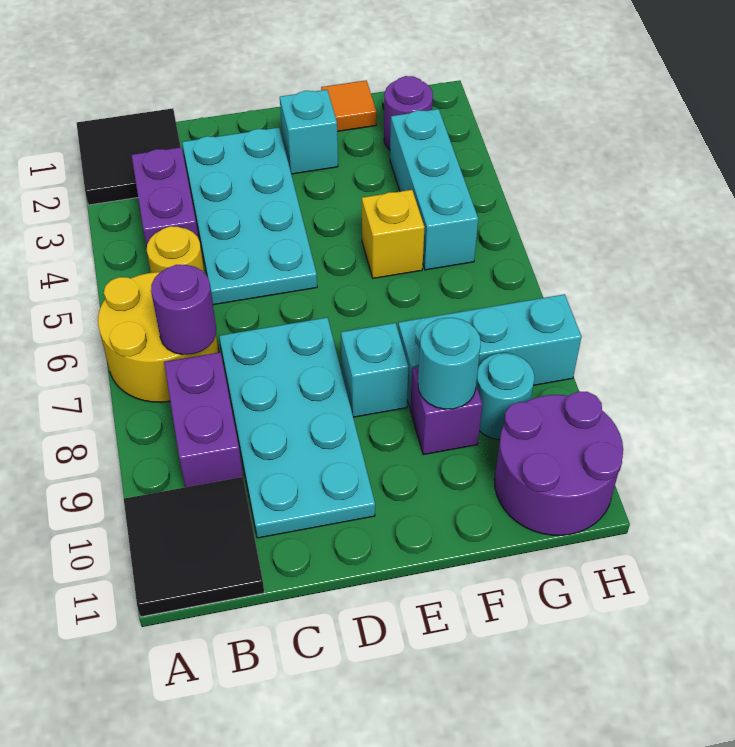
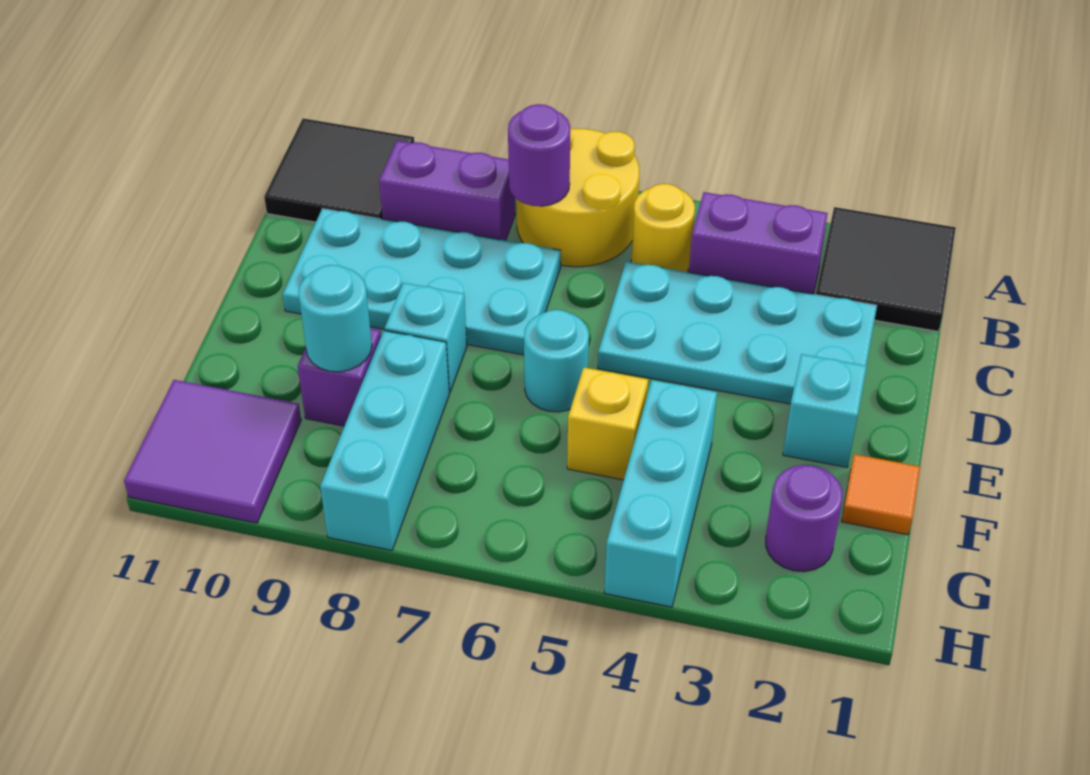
cyan 1x3 brick [390,109,478,270] -> cyan 1x3 brick turned to [604,380,717,607]
cyan 1x1 round brick [476,353,534,440] -> cyan 1x1 round brick moved to [524,310,589,412]
purple 2x2 round brick [494,391,623,535] -> purple 2x2 tile [124,380,301,523]

